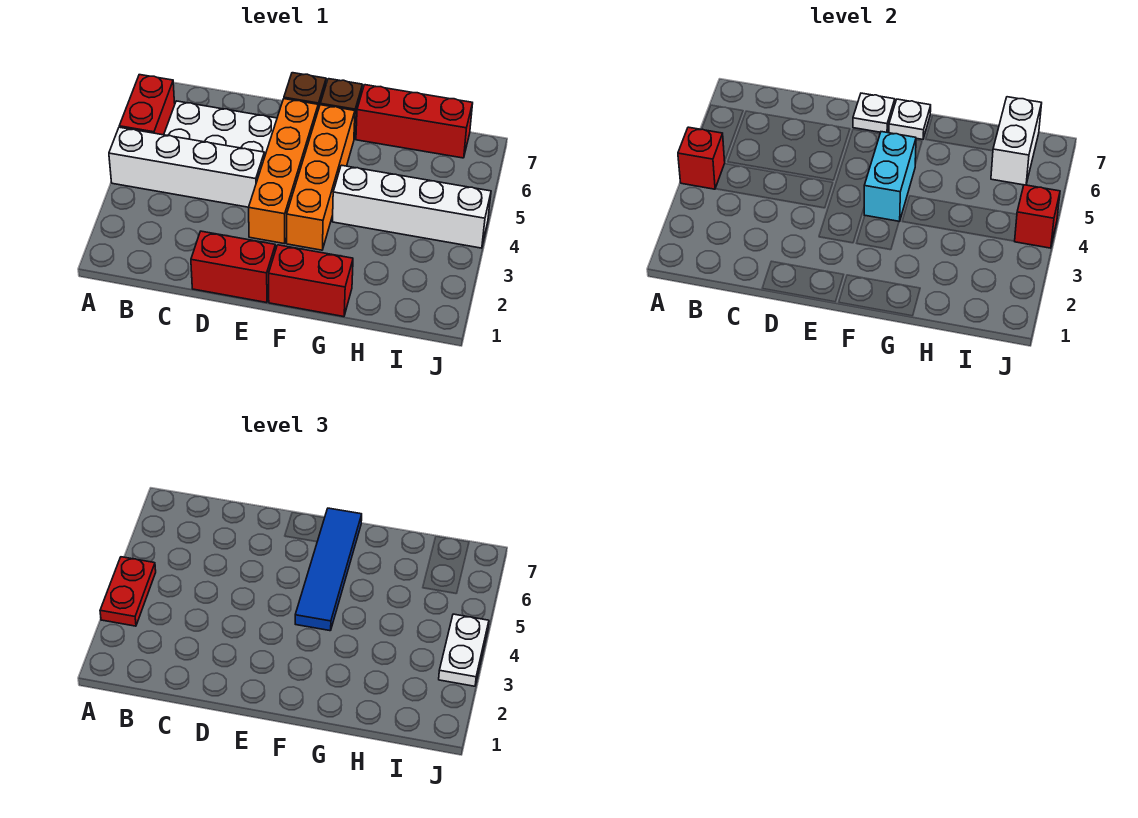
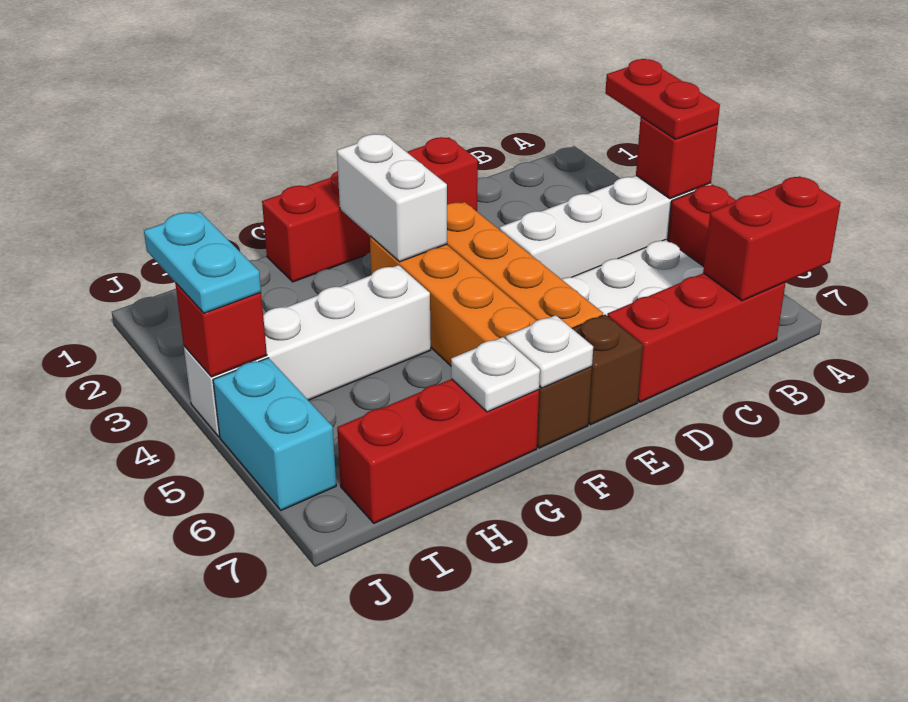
none -> red 1x2 brick [703,176,841,301]
none -> red 1x3 brick [607,273,785,402]
white 1x1 plate [853,93,895,132] -> white 1x1 plate moved to [451,337,540,412]
cyan 1x2 brick [864,132,916,222] -> cyan 1x2 brick moved to [213,358,336,510]
blue 1x4 tile [295,508,362,631] -> none
white 1x2 brick [991,97,1042,185] -> white 1x2 brick moved to [337,134,447,262]
white 1x2 plate [439,614,489,686] -> cyan 1x2 plate [144,211,261,313]

